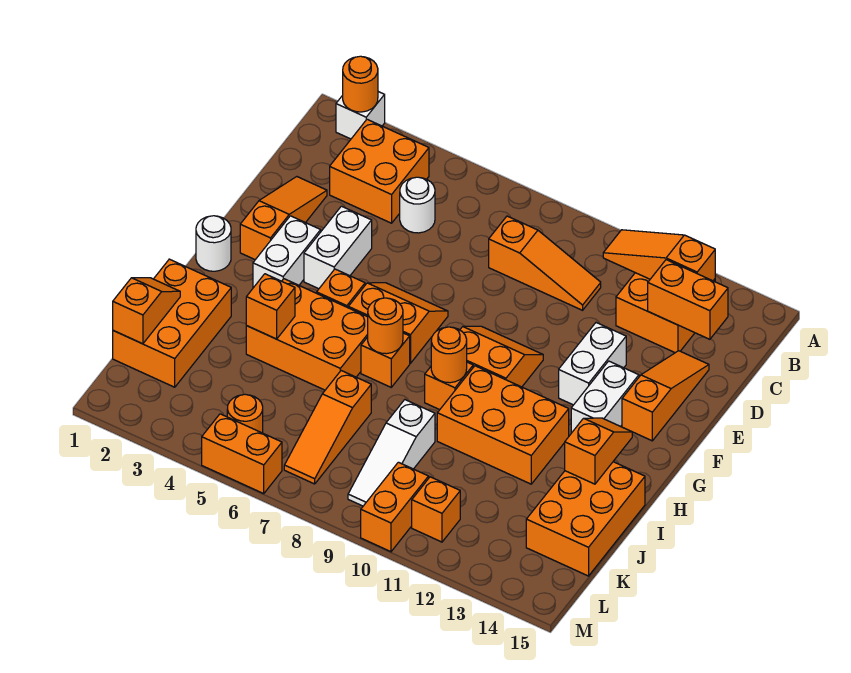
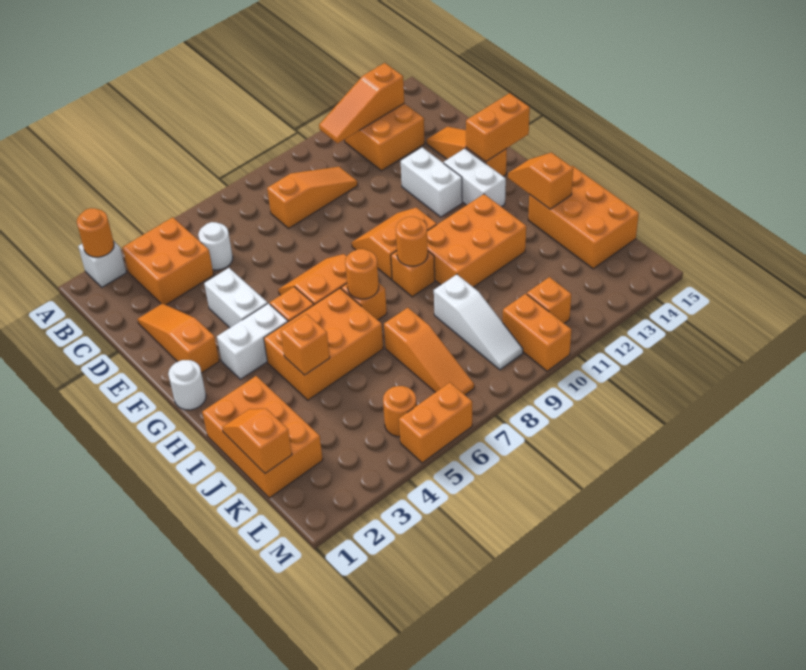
orange 1x2 brick [648,260,728,339] -> orange 1x2 brick moved to [466,93,530,162]
white 1x2 brick [253,216,321,288] -> white 1x2 brick turned to [217,303,288,379]

